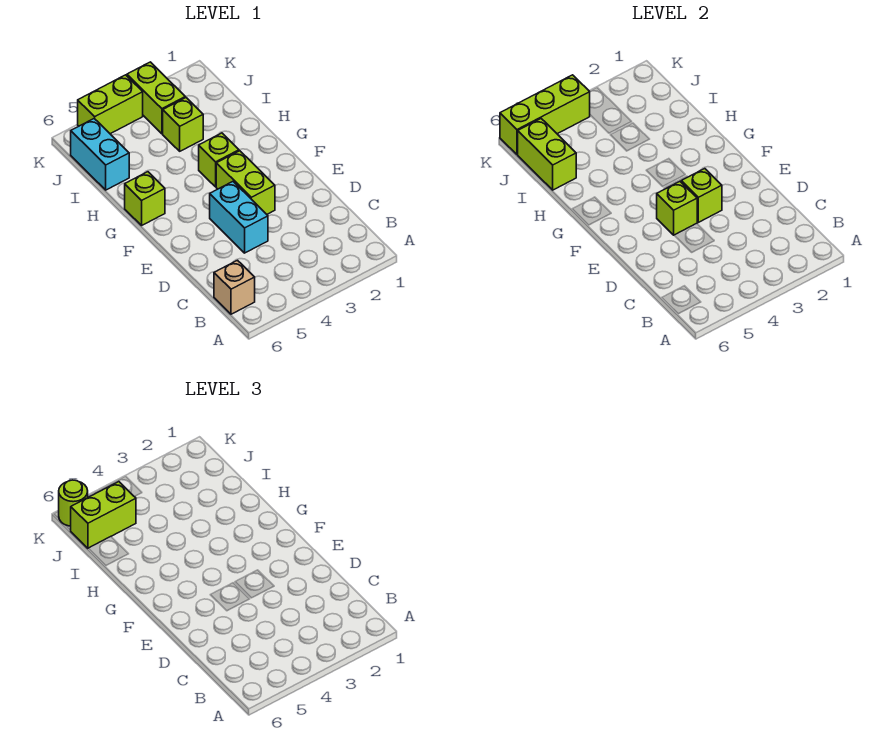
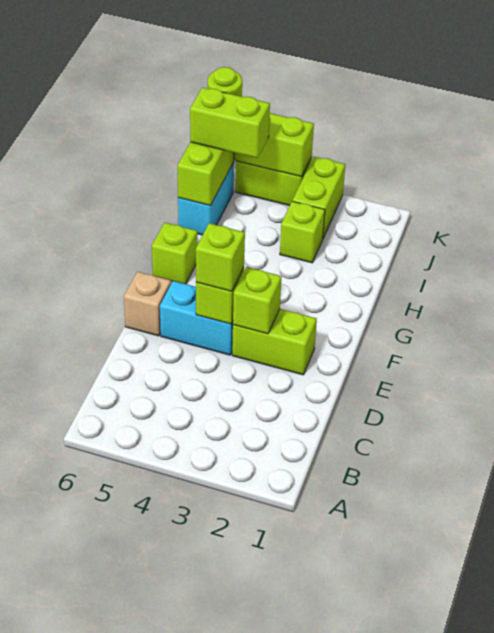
tan 1x1 brick [214,260,255,314] -> tan 1x1 brick moved to [124,272,171,336]
cyan 1x2 brick [210,182,268,253] -> cyan 1x2 brick turned to [160,281,233,355]
lime 1x2 brick [216,151,275,214] -> lime 1x2 brick turned to [232,309,317,375]
lime 1x1 brick [199,133,239,187] -> lime 1x1 brick moved to [196,223,245,291]

